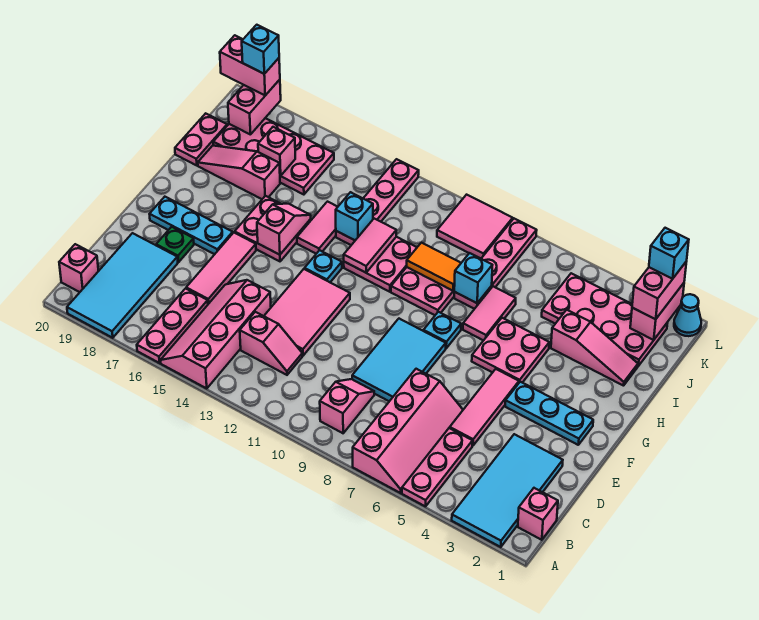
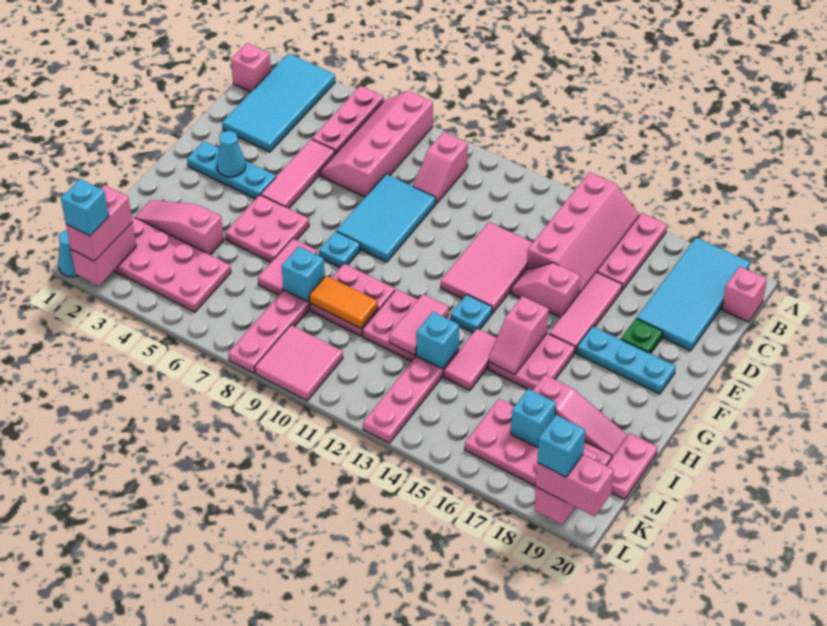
pink 1x2 slope [240,312,302,375] -> pink 1x2 slope moved to [510,263,580,318]
none -> cyan 1x1 cone [217,131,246,177]
pink 1x1 brick [258,127,295,176] -> cyan 1x1 brick [511,389,556,447]

